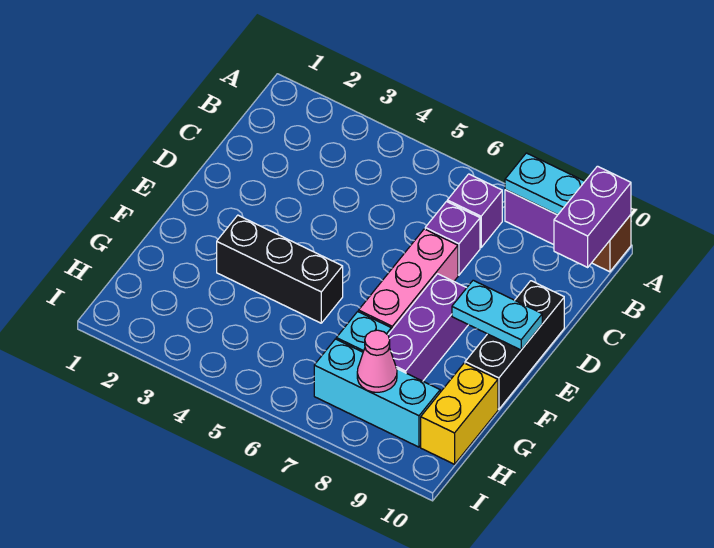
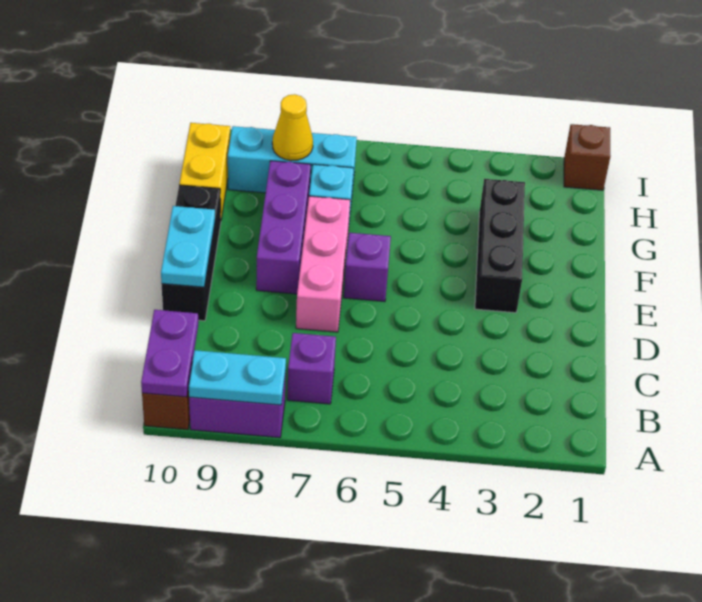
purple 1x2 brick [554,166,631,267] -> purple 1x2 plate [141,310,198,397]
purple 1x1 brick [425,202,480,275] -> purple 1x1 brick moved to [344,233,391,302]
cyan 1x2 plate [452,280,542,350] -> cyan 1x2 plate turned to [161,206,215,287]
black 1x3 brick [217,215,343,323] -> black 1x3 brick turned to [475,179,525,313]
pink 1x1 cone [357,330,397,392] -> yellow 1x1 cone [272,94,313,161]
none -> brown 1x1 brick [564,124,611,190]

